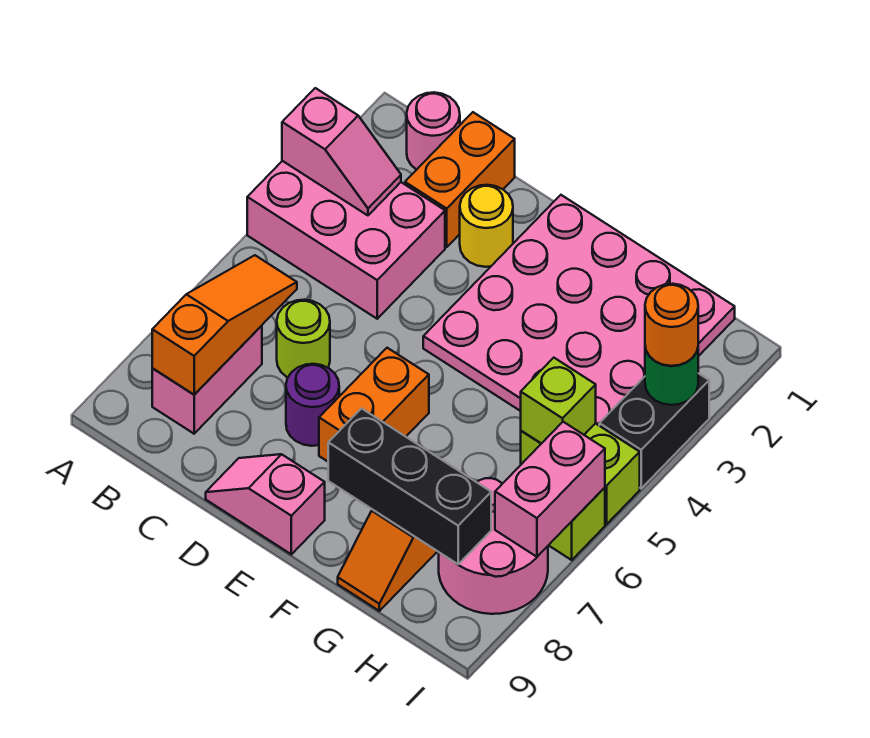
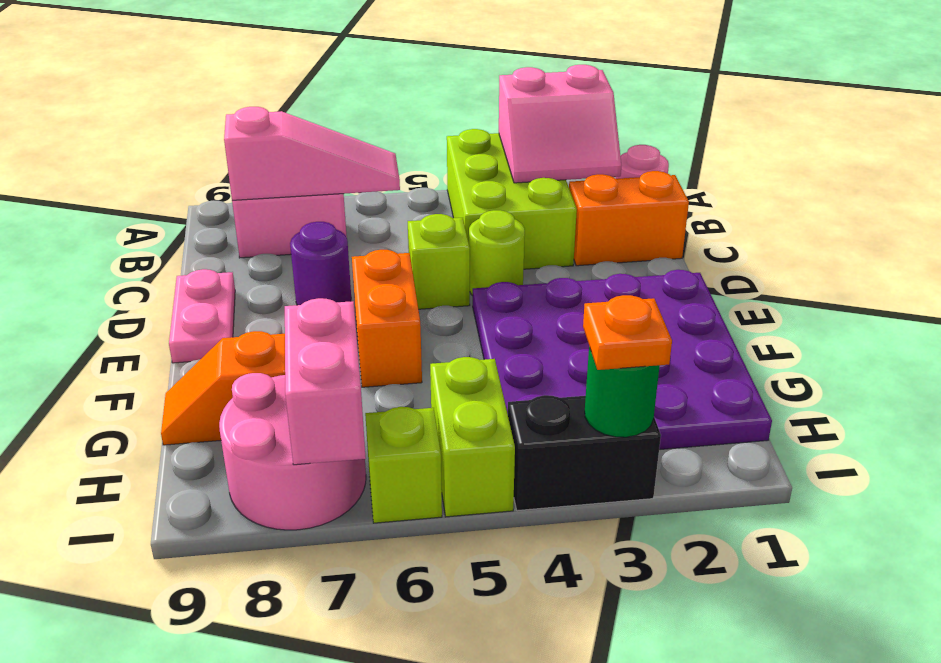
pink 2x3 brick [247,161,445,319] -> lime 2x3 brick [447,129,577,269]
pink 1x2 slope [282,88,401,215] -> pink 2x2 slope [499,65,621,183]
orange 1x3 slope [152,255,297,395] -> pink 1x3 slope [224,107,400,200]
lime 1x1 round brick [277,300,330,378] -> lime 1x1 round brick moved to [469,210,525,296]
yellow 1x1 round brick [460,185,513,267] -> none
pink 1x2 slope [206,454,325,554] -> pink 1x2 plate [169,269,235,363]
pink 4x4 plate [423,195,735,425] -> purple 4x4 plate [473,270,772,450]
orange 1x2 brick [319,348,429,461] -> orange 1x2 brick turned to [352,250,422,387]
black 1x3 brick [328,408,491,564] -> none
lime 1x1 brick [521,358,596,444] -> lime 1x1 brick moved to [408,214,470,309]
orange 1x1 round brick [645,284,698,366] -> orange 1x1 plate [583,295,672,370]
pink 1x2 brick [495,422,605,557] -> pink 1x2 brick turned to [285,298,366,465]

